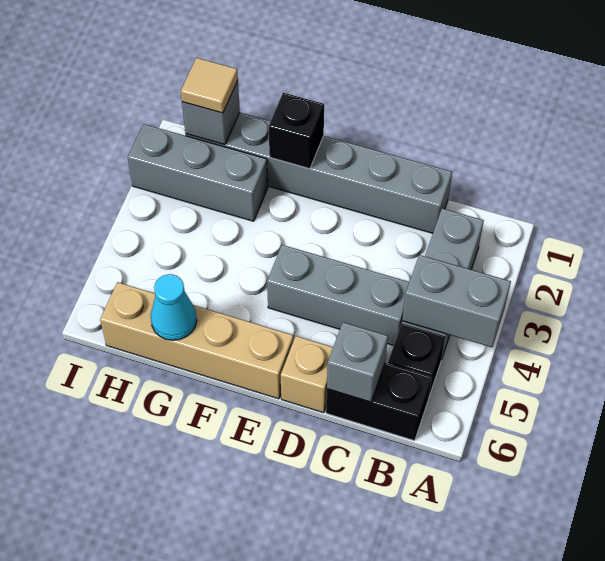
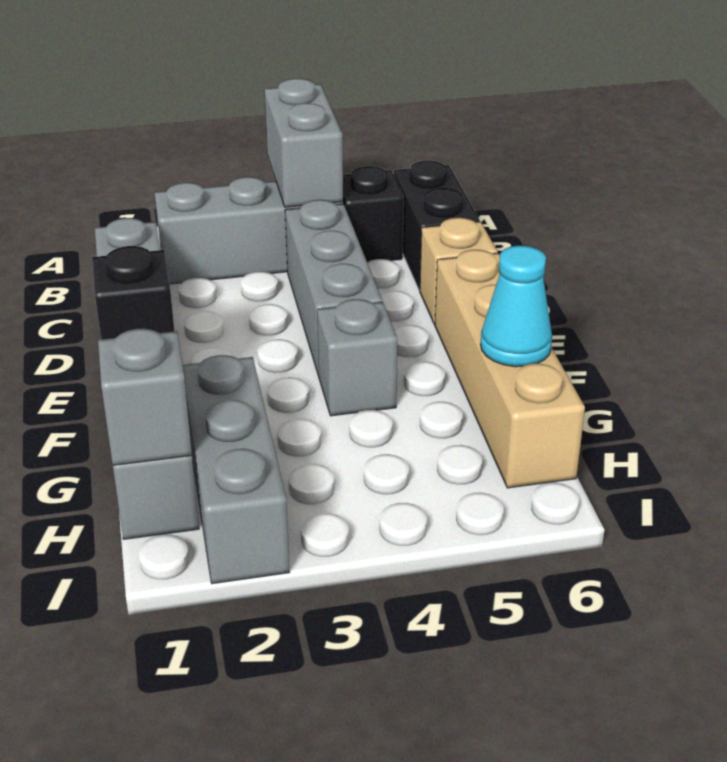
grey 1x1 brick [327,322,388,402] -> grey 1x1 brick moved to [317,299,397,416]
tan 1x1 tile [181,58,238,113] -> none

